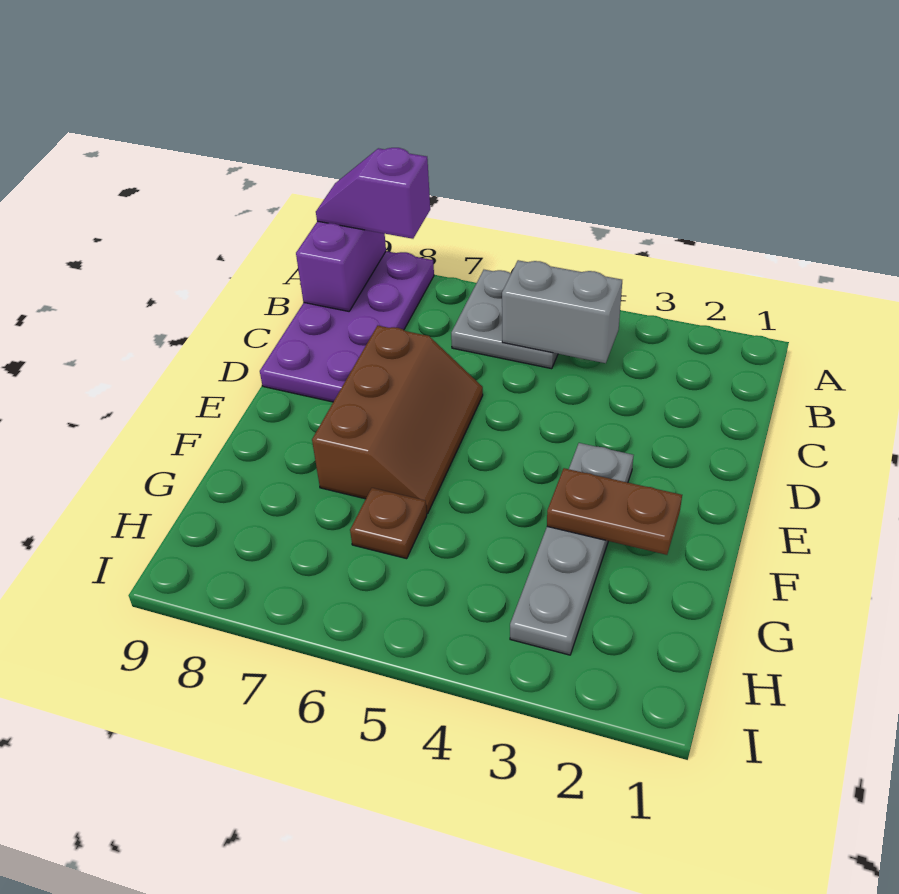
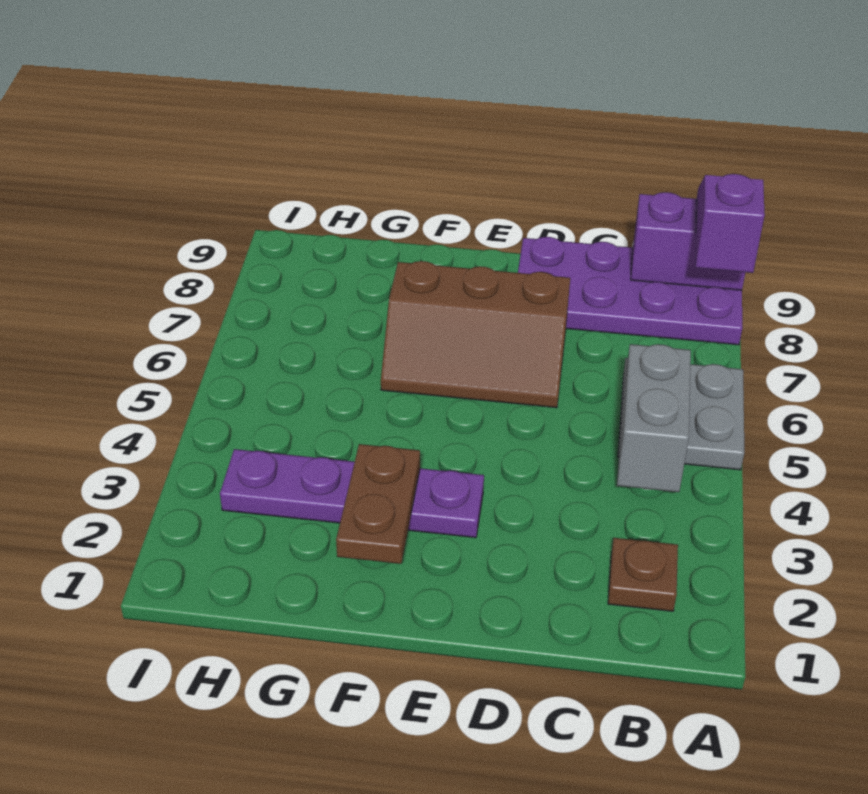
grey 1x4 plate [510,443,634,655] -> purple 1x4 plate [220,449,484,538]
brown 1x1 plate [350,488,427,559] -> brown 1x1 plate moved to [608,538,678,611]

